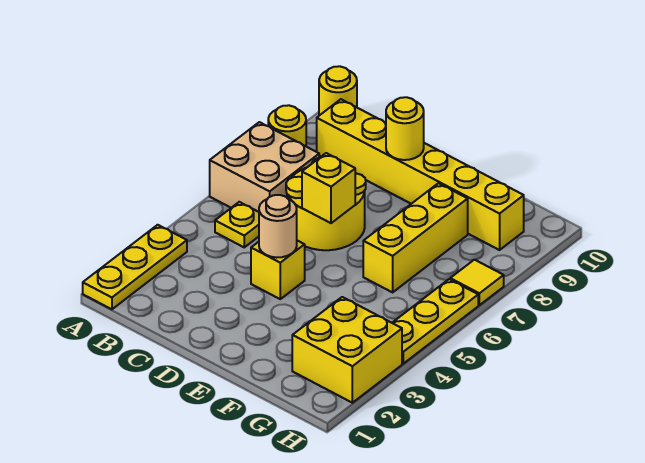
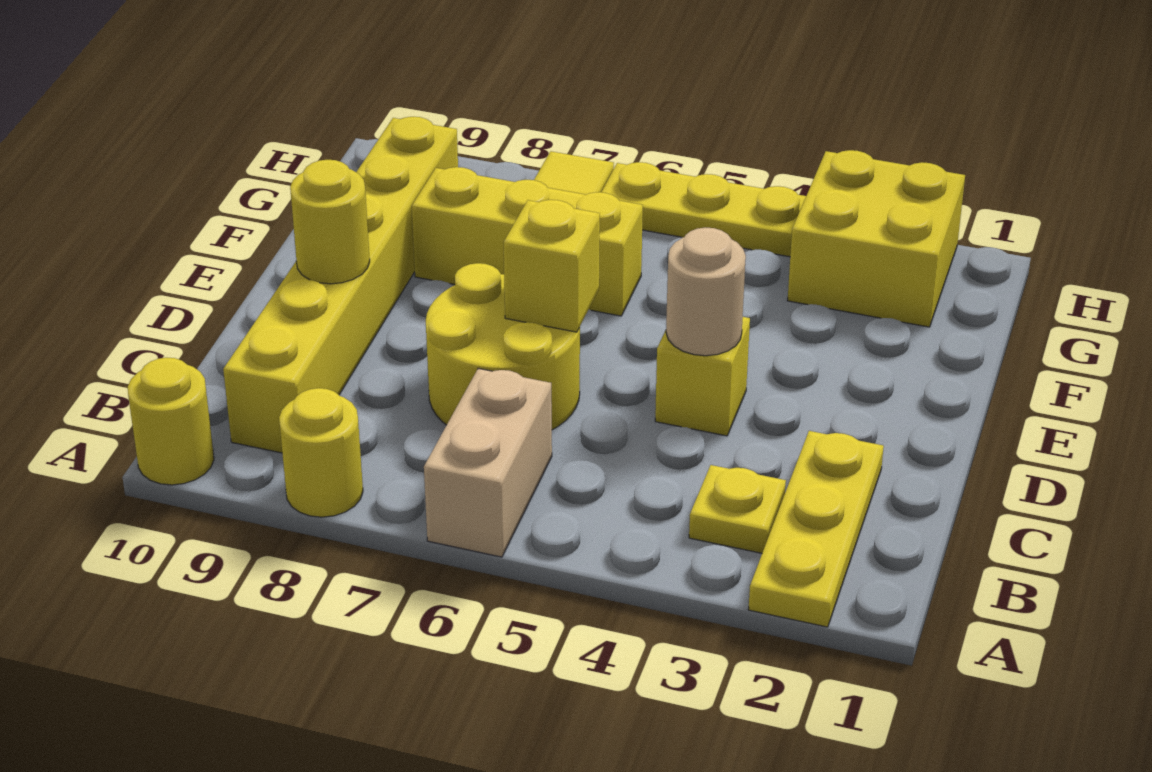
yellow 1x3 plate [83,225,187,309] -> yellow 1x3 plate turned to [748,431,884,627]
tan 2x2 brick [210,122,319,212] -> tan 1x2 brick [424,368,552,557]
yellow 1x1 plate [215,202,259,247] -> yellow 1x1 plate moved to [689,465,786,553]

